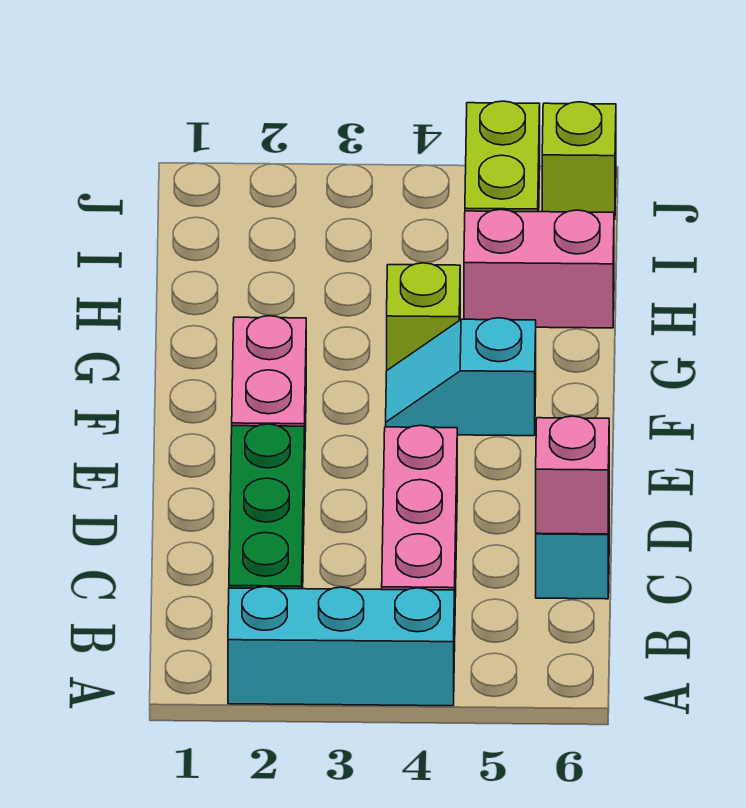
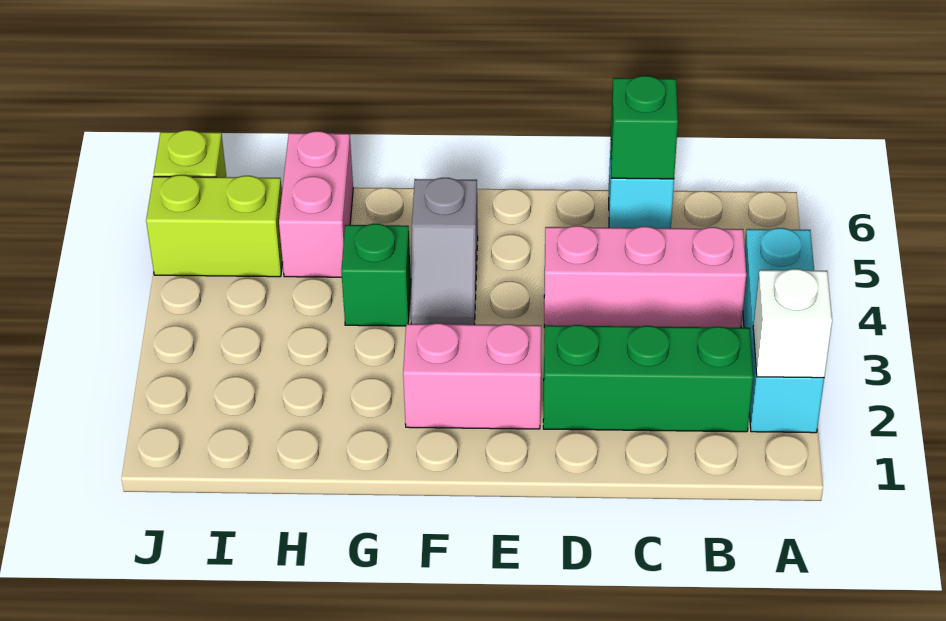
none -> white 1x1 brick [753,269,832,378]
pink 1x1 brick [536,416,609,534] -> green 1x1 brick [611,76,678,179]
cyan 1x2 slope [386,318,536,436] -> grey 1x2 slope [411,178,478,325]
lime 1x1 brick [387,263,460,370] -> green 1x1 brick [341,224,411,326]

